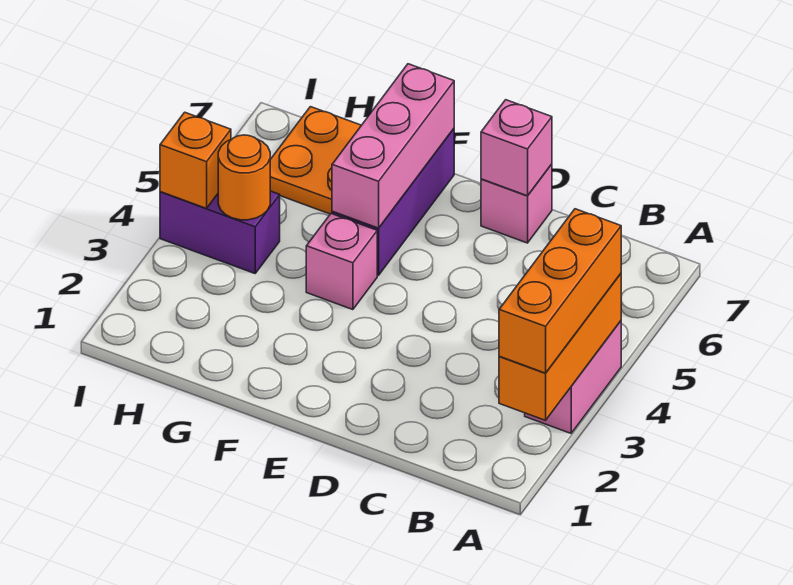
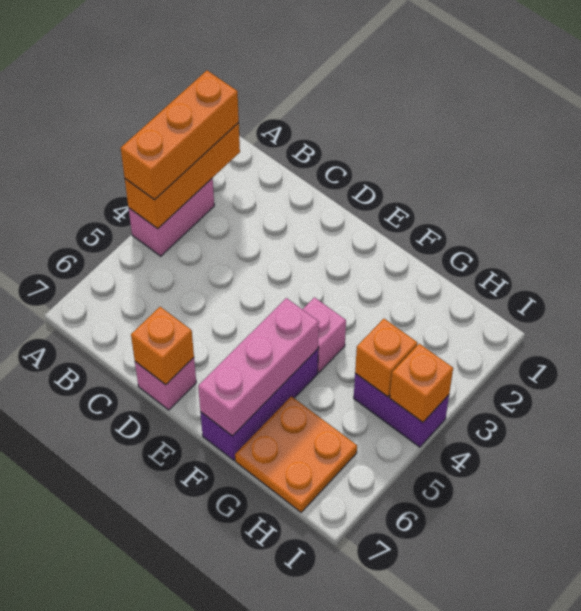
pink 1x1 brick [481,100,552,196] -> orange 1x1 brick [131,307,194,385]
orange 1x1 round brick [218,135,270,220] -> orange 1x1 brick [355,319,417,397]

